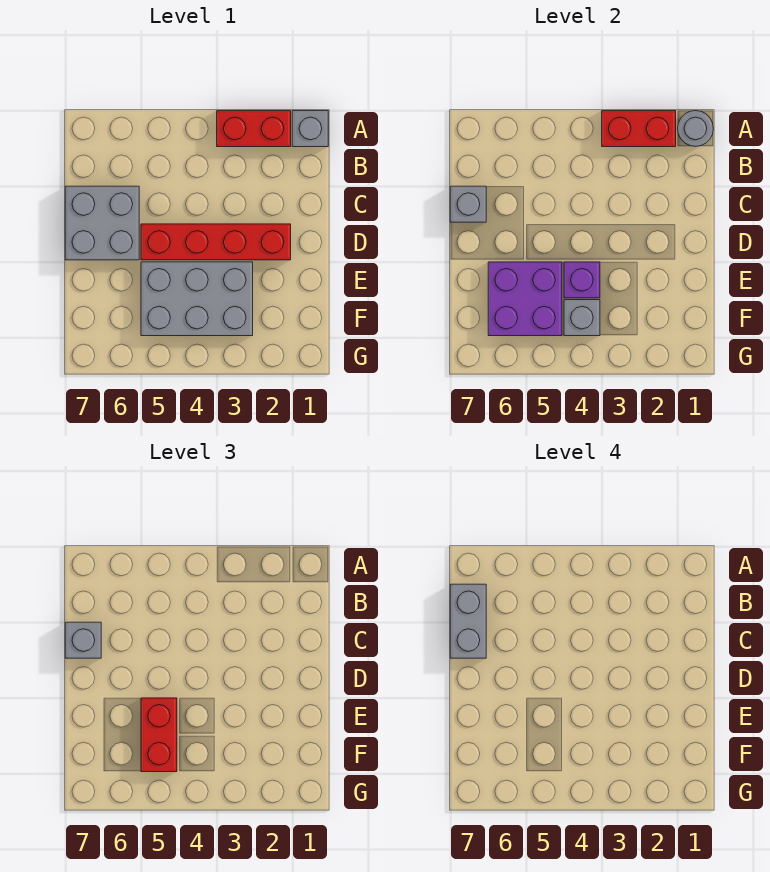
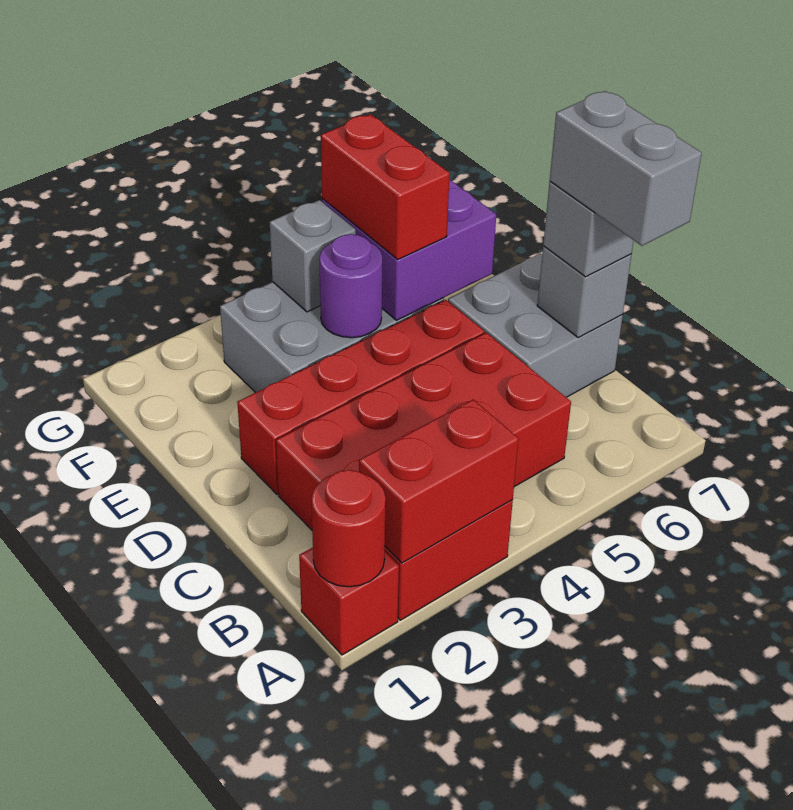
grey 1x1 brick [292,111,328,147] -> red 1x1 brick [299,547,399,655]
grey 1x1 round brick [678,111,713,146] -> red 1x1 round brick [311,470,386,587]
none -> red 2x4 brick [276,333,571,530]
purple 1x1 brick [564,262,600,298] -> purple 1x1 round brick [319,234,382,338]

